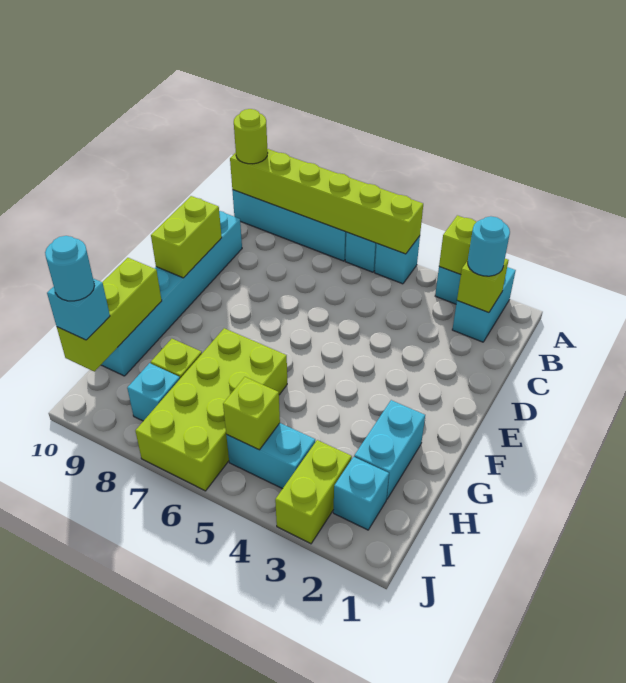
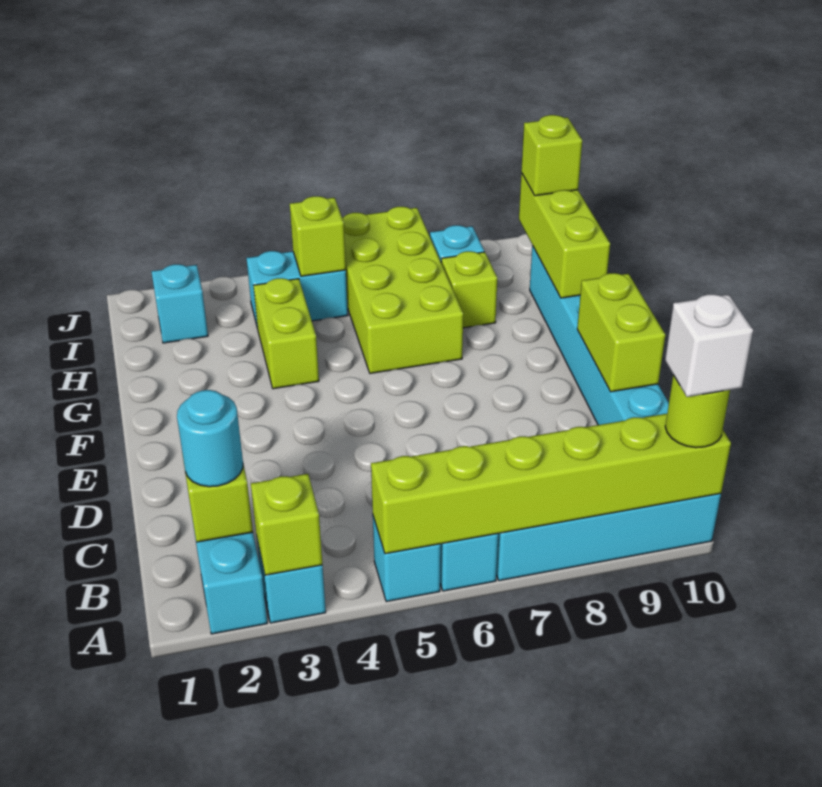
none -> white 1x1 brick [665,294,753,397]
cyan 1x2 brick [354,400,425,499] -> none
lime 1x2 brick [275,440,352,544] -> lime 1x2 brick moved to [253,278,319,389]
cyan 1x1 brick [47,279,110,340] -> lime 1x1 brick [521,115,582,196]
cyan 1x1 round brick [45,236,94,301] -> none

